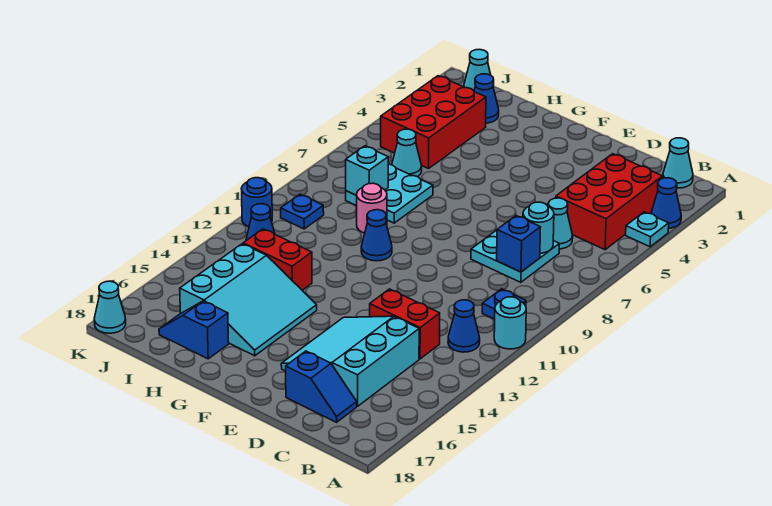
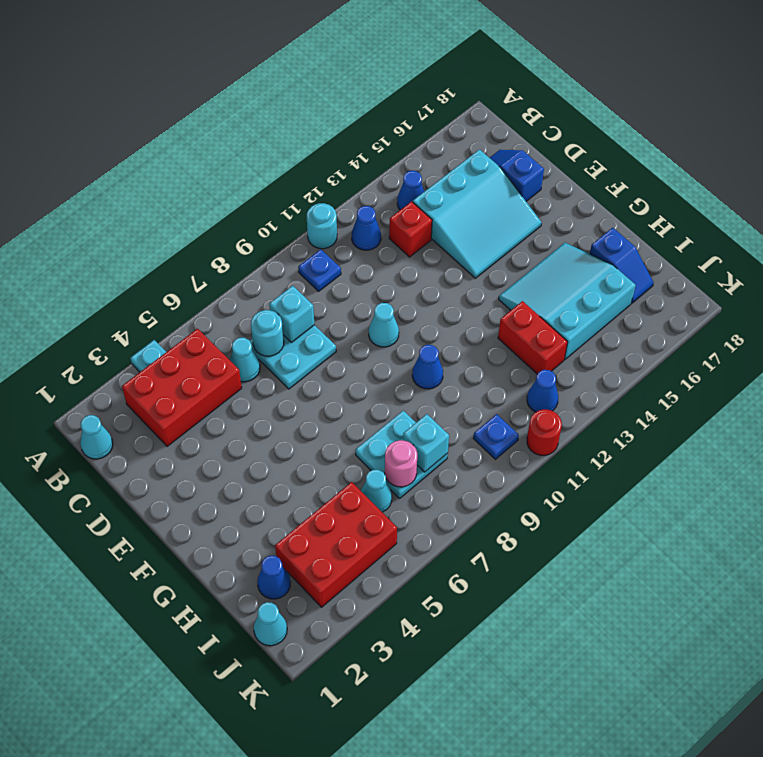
blue 1x1 cone [651,178,681,228] -> blue 1x1 cone moved to [397,171,424,210]
blue 1x1 brick [497,216,540,272] -> cyan 1x1 brick [269,286,314,342]
red 1x2 brick [370,289,440,359] -> red 1x1 brick [389,201,432,257]
pink 1x1 round brick [357,183,387,233] -> pink 1x1 round brick moved to [385,440,417,487]
blue 1x1 round brick [241,178,272,227] -> red 1x1 round brick [527,409,562,455]
cyan 1x1 cone [94,281,126,333] -> cyan 1x1 cone moved to [369,303,399,347]

